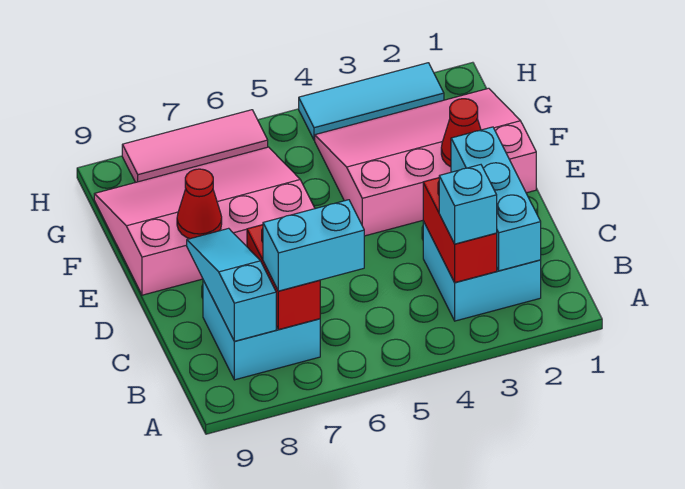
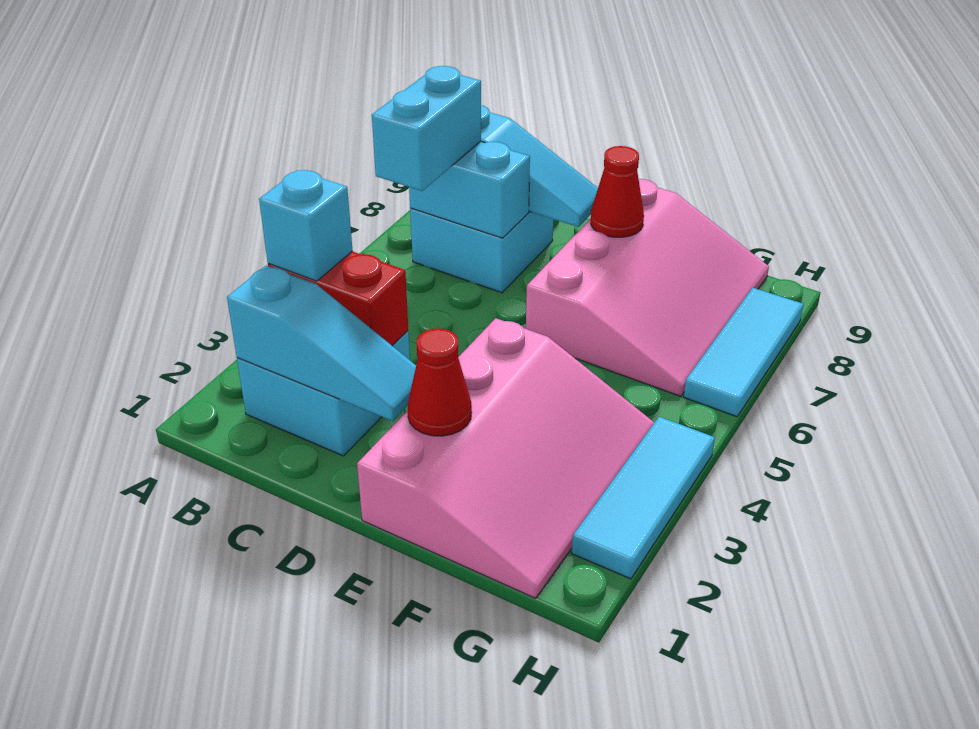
cyan 1x3 brick [451,127,541,271] -> cyan 1x3 slope [227,266,416,421]
red 1x2 brick [247,225,320,330] -> cyan 1x2 brick [409,141,530,238]
pink 1x3 tile [122,110,268,182] -> cyan 1x3 tile [684,288,803,417]

